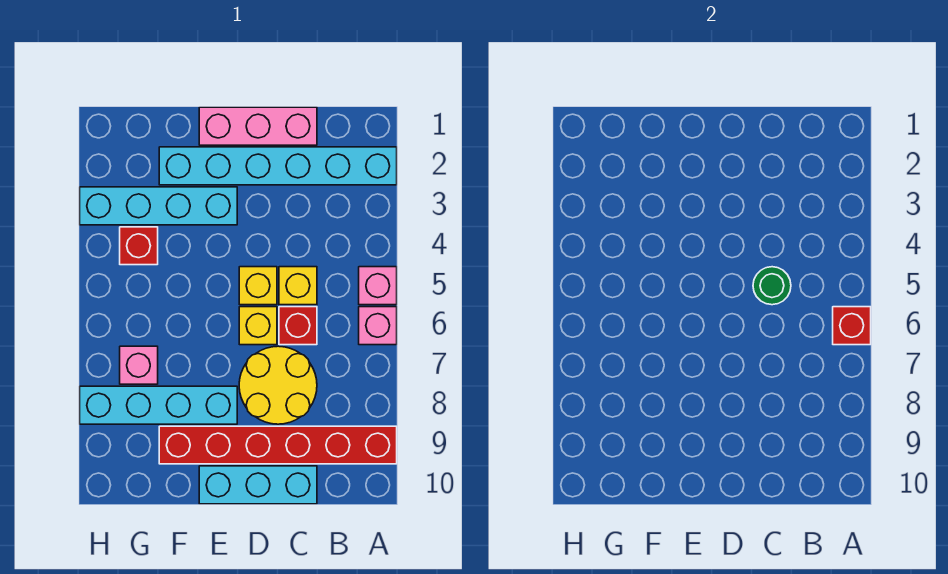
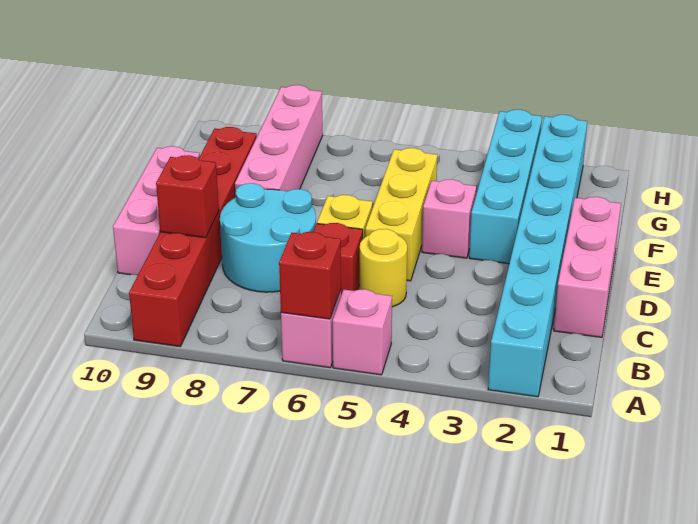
cyan 1x6 brick [159,147,397,185] -> cyan 1x8 brick [488,115,587,397]
yellow 1x1 brick [279,267,317,305] -> yellow 1x1 round brick [360,229,407,307]
green 1x1 round brick [753,267,791,305] -> none
yellow 2x2 round brick [239,346,317,424] -> cyan 2x2 round brick [220,183,316,292]
cyan 1x3 brick [199,466,317,504] -> pink 1x3 brick [113,146,200,275]
yellow 1x1 brick [239,267,277,305] -> yellow 1x3 brick [365,148,437,281]
cyan 1x4 brick [80,386,237,424] -> pink 1x4 brick [235,85,323,196]
red 1x1 brick [120,227,158,265] -> red 1x1 brick moved to [156,155,219,238]
pink 1x1 brick [120,346,158,384] -> pink 1x1 brick moved to [422,179,476,258]

